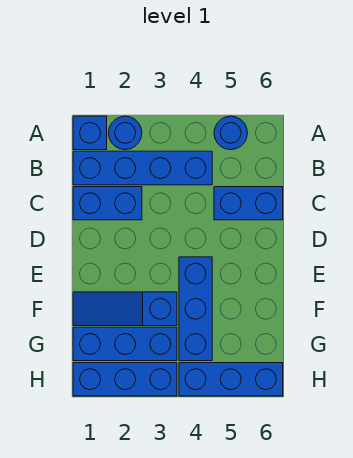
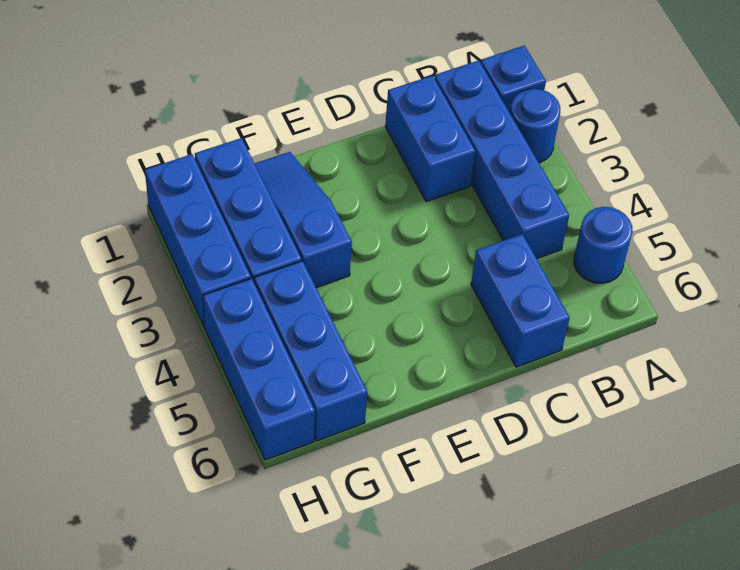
blue 1x3 brick [179,257,212,361] -> blue 1x3 brick turned to [254,261,367,441]

